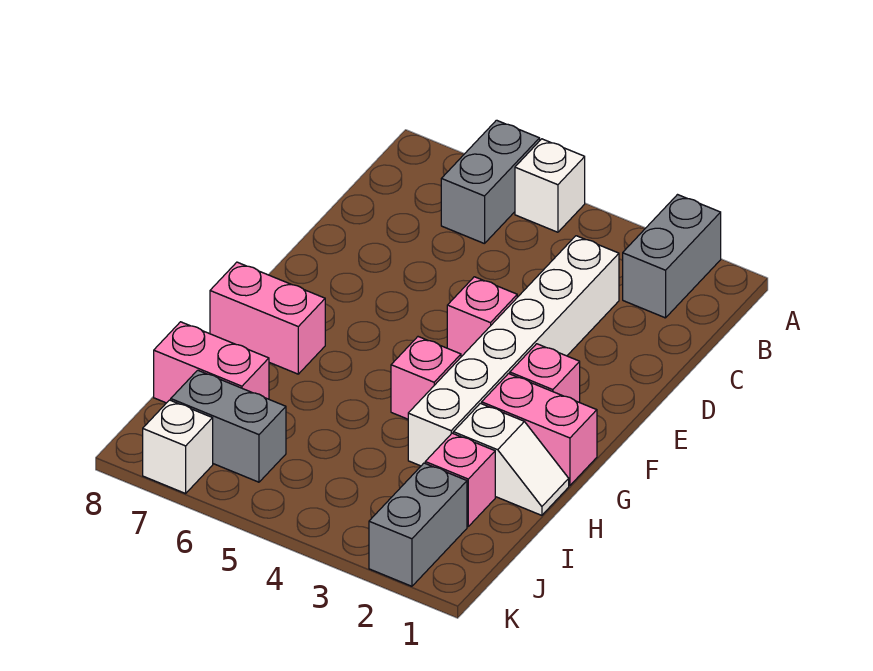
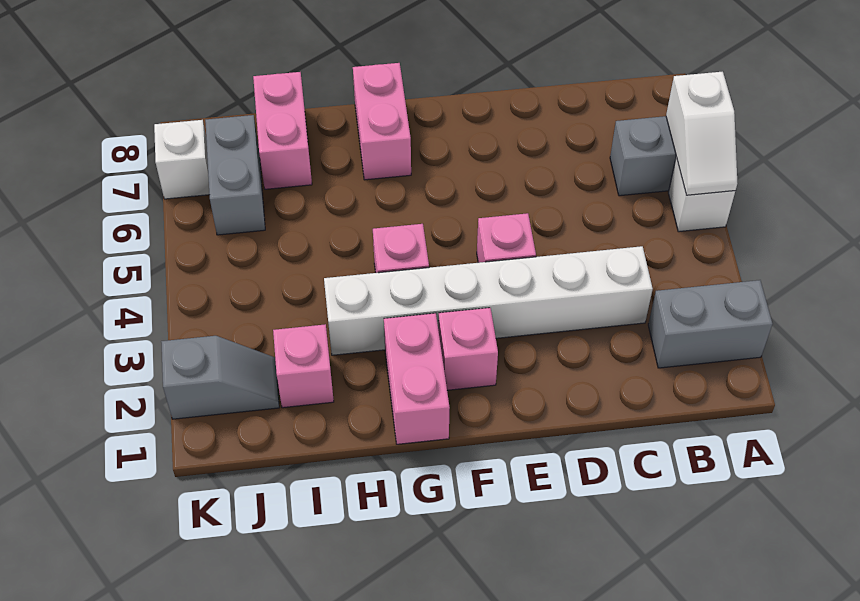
white 1x2 slope [453,403,569,515] -> white 1x2 slope moved to [666,72,737,195]
grey 1x2 brick [369,463,467,586] -> grey 1x2 slope [161,336,279,419]

